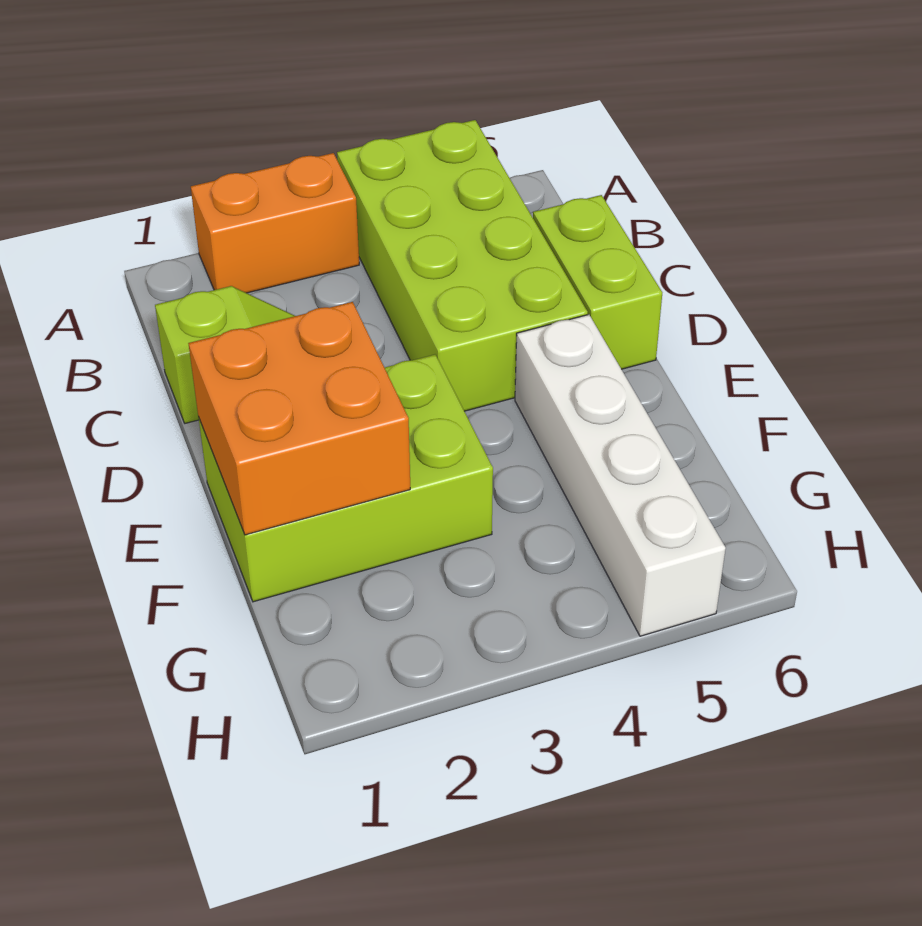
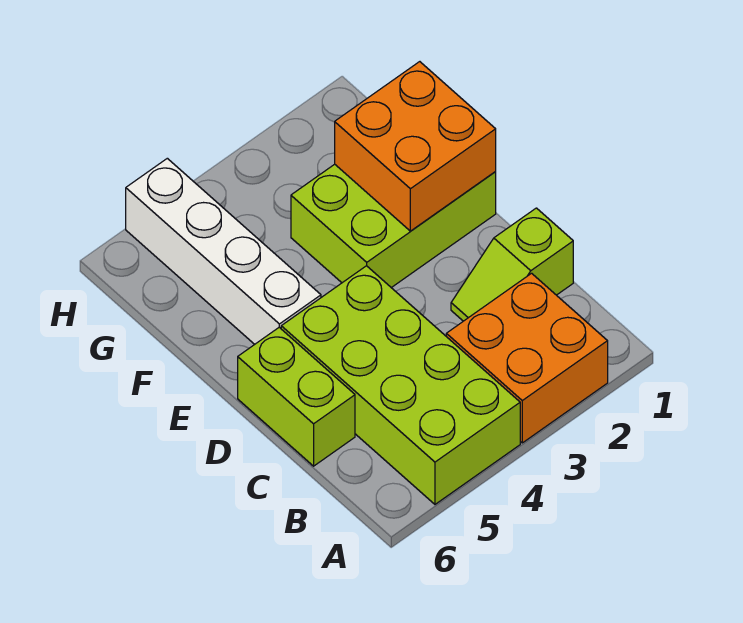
orange 1x2 brick [191,153,359,293] -> orange 2x2 brick [446,273,608,443]

